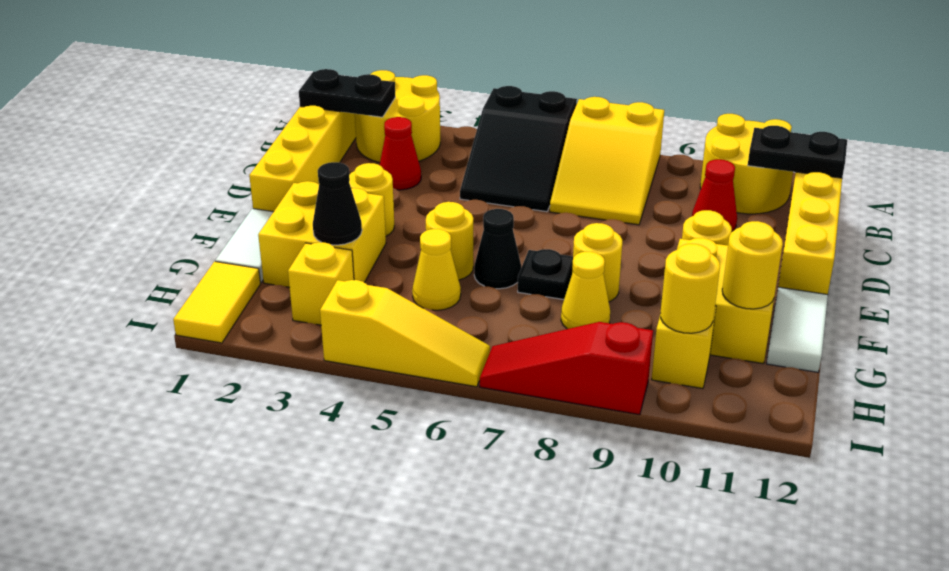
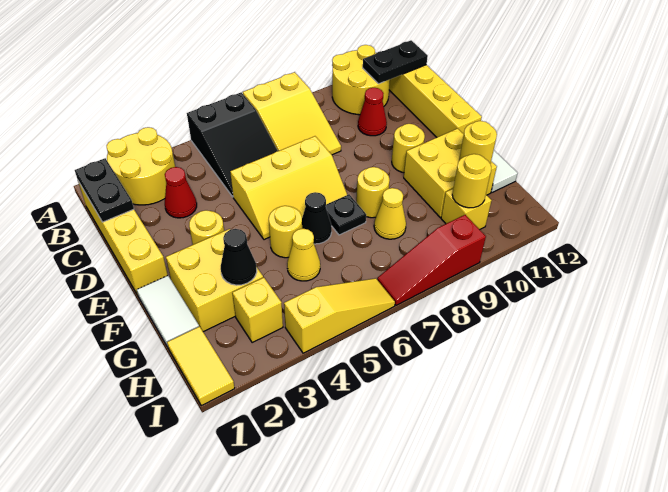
black 1x2 plate [299,69,395,117] -> black 1x2 plate turned to [75,158,134,222]
none -> yellow 2x3 slope [230,136,347,240]

